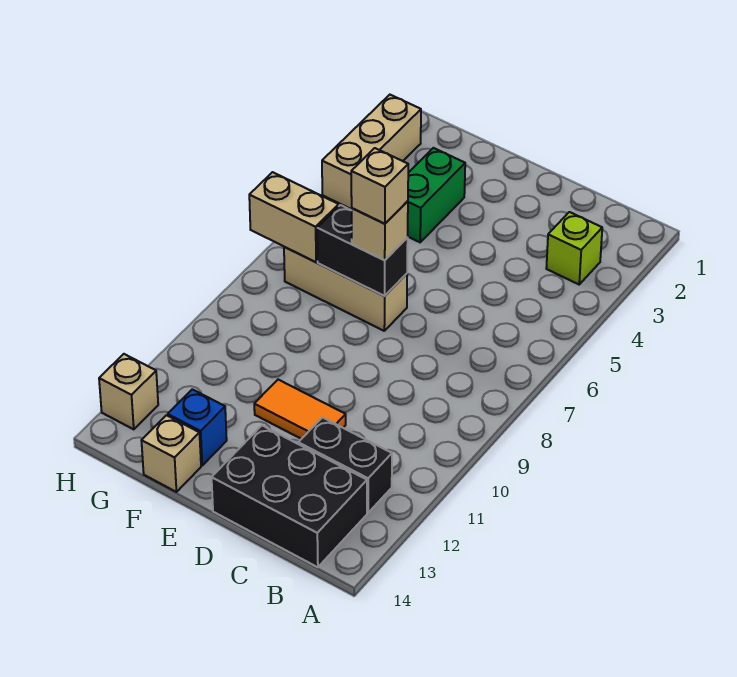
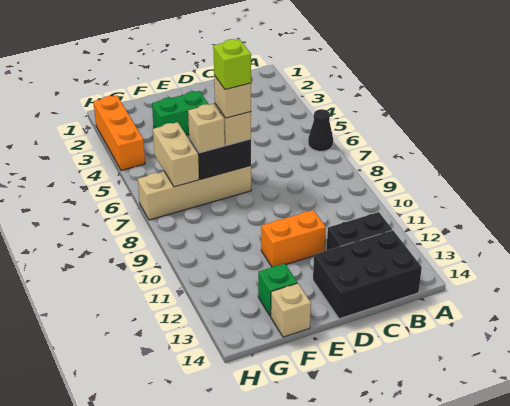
none -> black 1x1 cone [308,109,333,151]
lime 1x1 brick [546,212,602,284] -> lime 1x1 brick moved to [213,39,251,90]
orange 1x2 tile [254,380,346,439] -> orange 1x2 brick [261,210,326,267]
tan 1x3 brick [284,247,407,331] -> tan 1x4 brick [138,166,251,220]
green 1x2 brick [408,148,465,242] -> green 1x2 brick turned to [152,91,208,135]
blue 1x1 brick [168,389,227,465] -> green 1x1 brick [258,263,297,316]
tan 1x2 brick [249,172,339,262] -> tan 1x2 brick turned to [153,122,199,187]
tan 1x3 brick [322,95,421,209] -> orange 1x3 brick [94,95,145,170]
tan 1x1 brick [99,354,158,429] -> tan 1x1 brick moved to [188,104,225,153]

